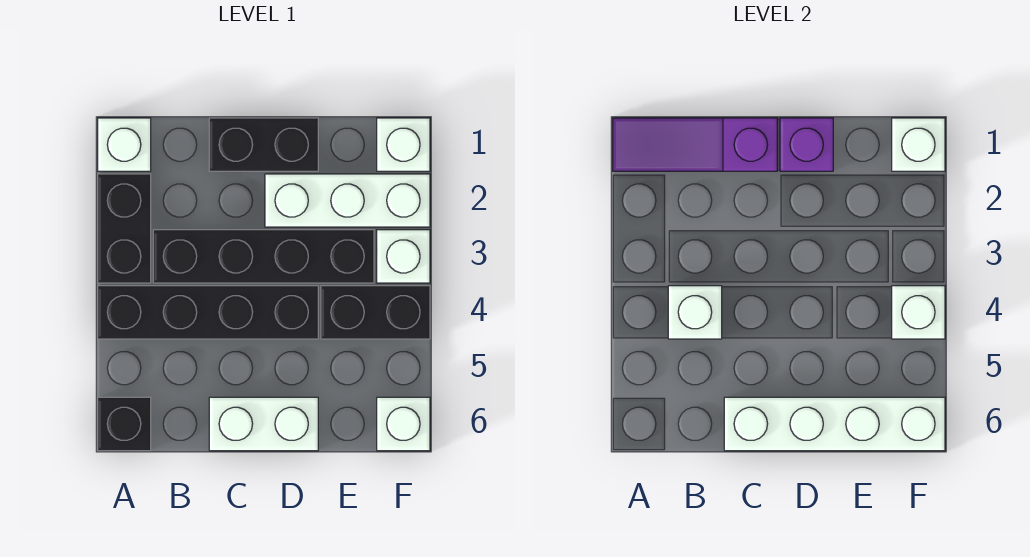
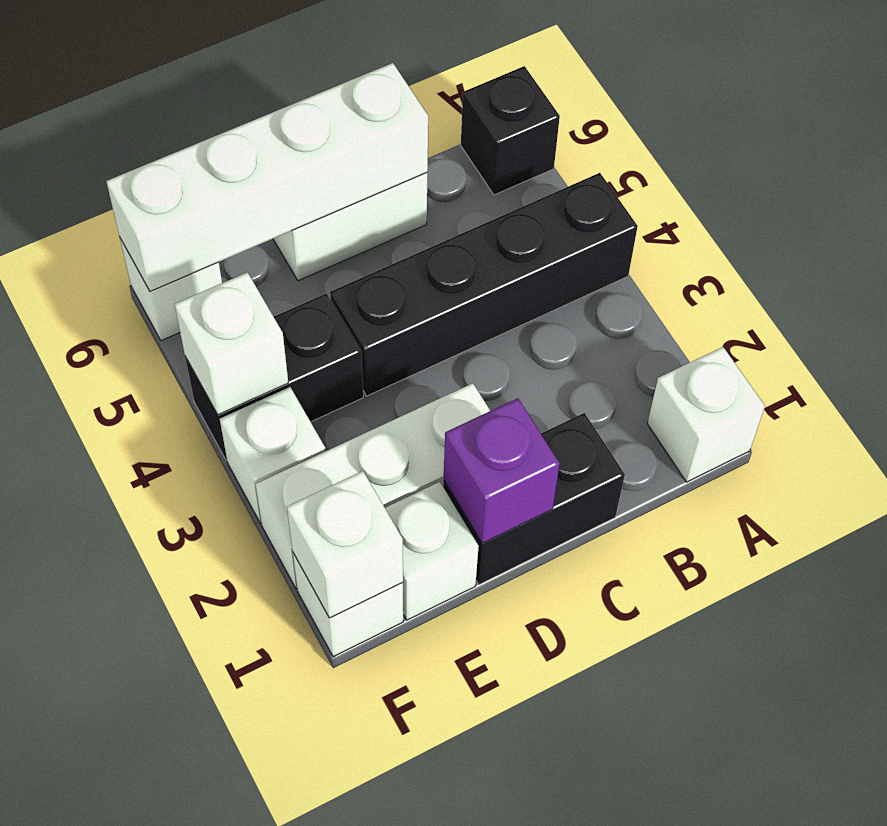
purple 1x3 slope [613,118,777,171] -> none
black 1x2 brick [98,174,151,283] -> none
black 1x4 brick [153,230,374,283] -> none
white 1x1 brick [668,286,722,339] -> white 1x1 brick moved to [385,482,479,620]

